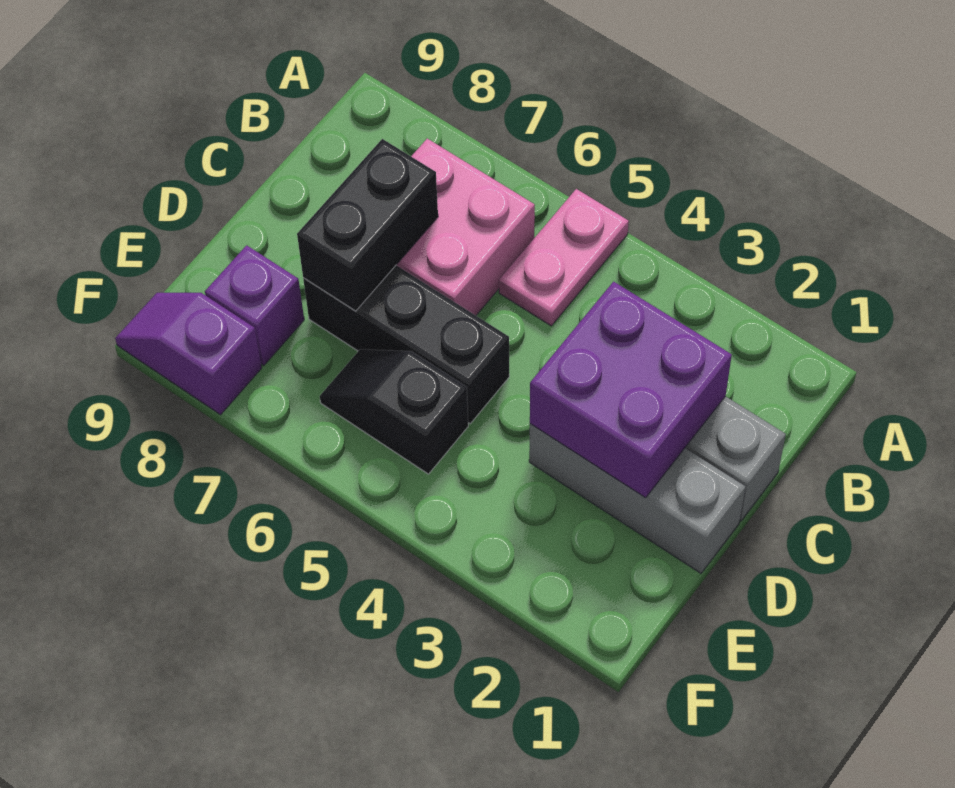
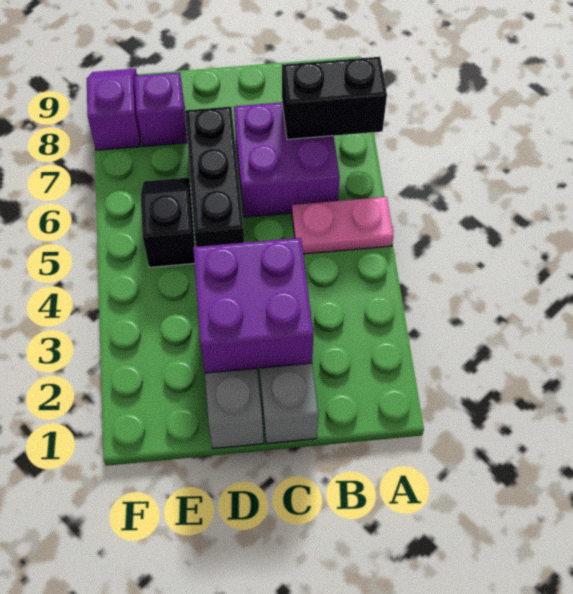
pink 2x2 brick [397,139,535,315] -> purple 2x2 brick [234,102,340,217]
black 1x2 brick [297,139,438,311] -> black 1x2 brick moved to [282,57,387,139]

